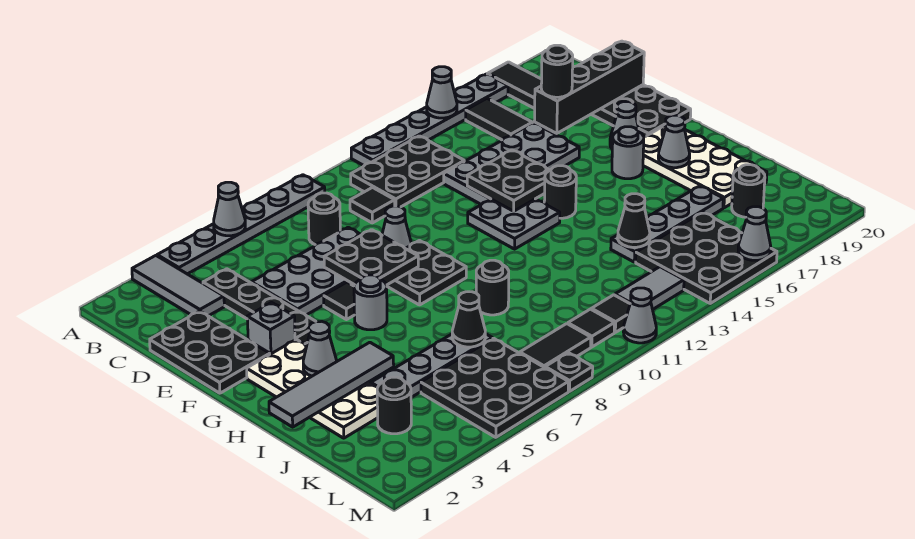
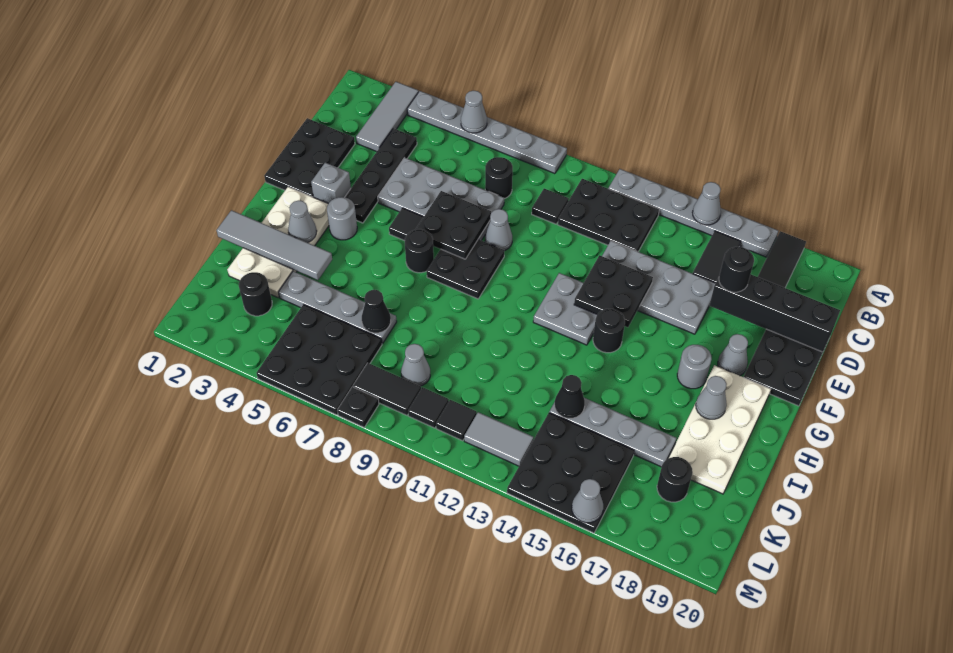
grey 1x1 round brick [354,275,387,330] -> grey 1x1 round brick moved to [327,197,357,240]
black 1x1 round brick [476,260,509,315] -> black 1x1 round brick moved to [405,229,434,273]
grey 1x1 cone [624,288,656,343] -> grey 1x1 cone moved to [401,344,430,386]

